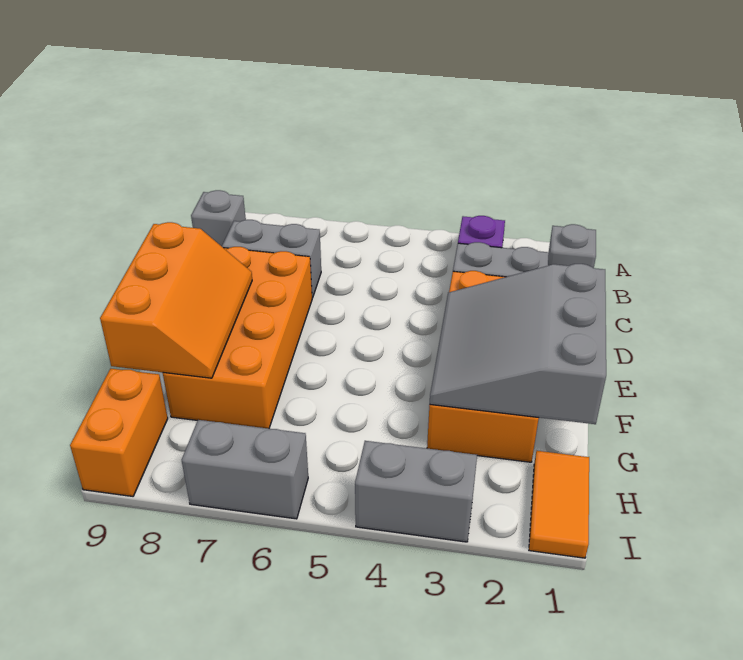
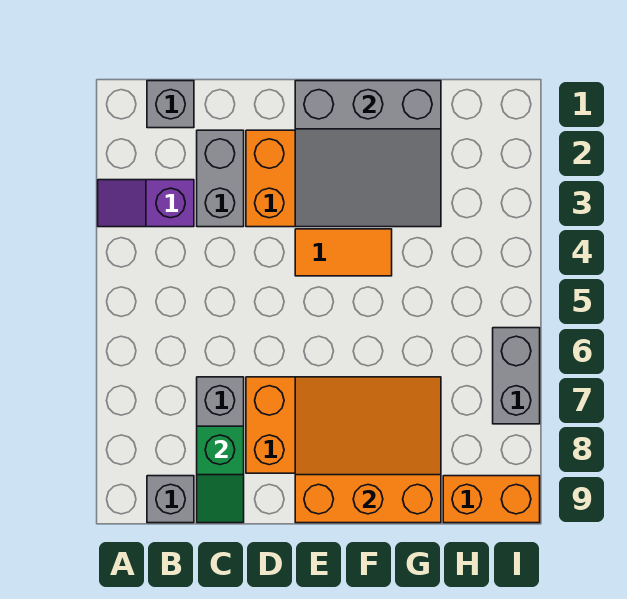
none -> green 1x2 slope [197,426,244,523]
orange 2x3 slope [100,222,252,378] -> orange 3x3 slope [295,377,441,523]
orange 1x2 tile [529,451,589,558] -> orange 1x2 tile moved to [295,229,392,276]
grey 1x2 brick [355,441,477,542] -> none

